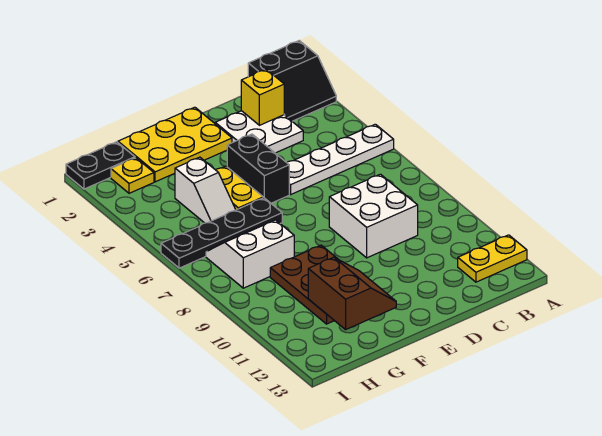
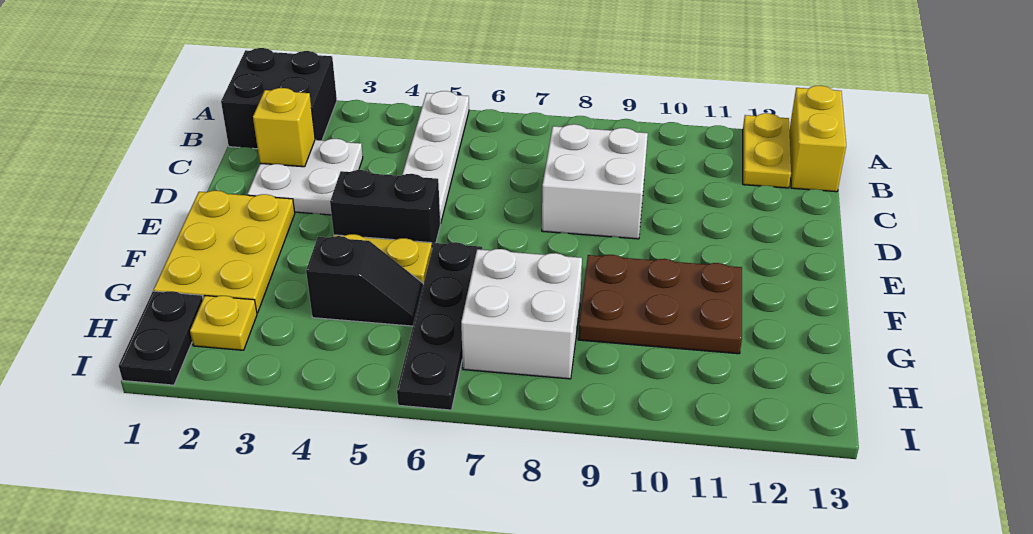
black 2x2 slope [248,41,336,121] -> black 2x2 brick [221,48,337,149]
none -> yellow 1x2 brick [789,86,846,192]
brown 2x2 slope [308,257,396,329] -> none
white 1x2 slope [175,157,236,223] -> black 1x2 slope [306,236,423,326]
white 2x2 slope [206,220,294,288] -> white 2x2 brick [461,249,582,379]

